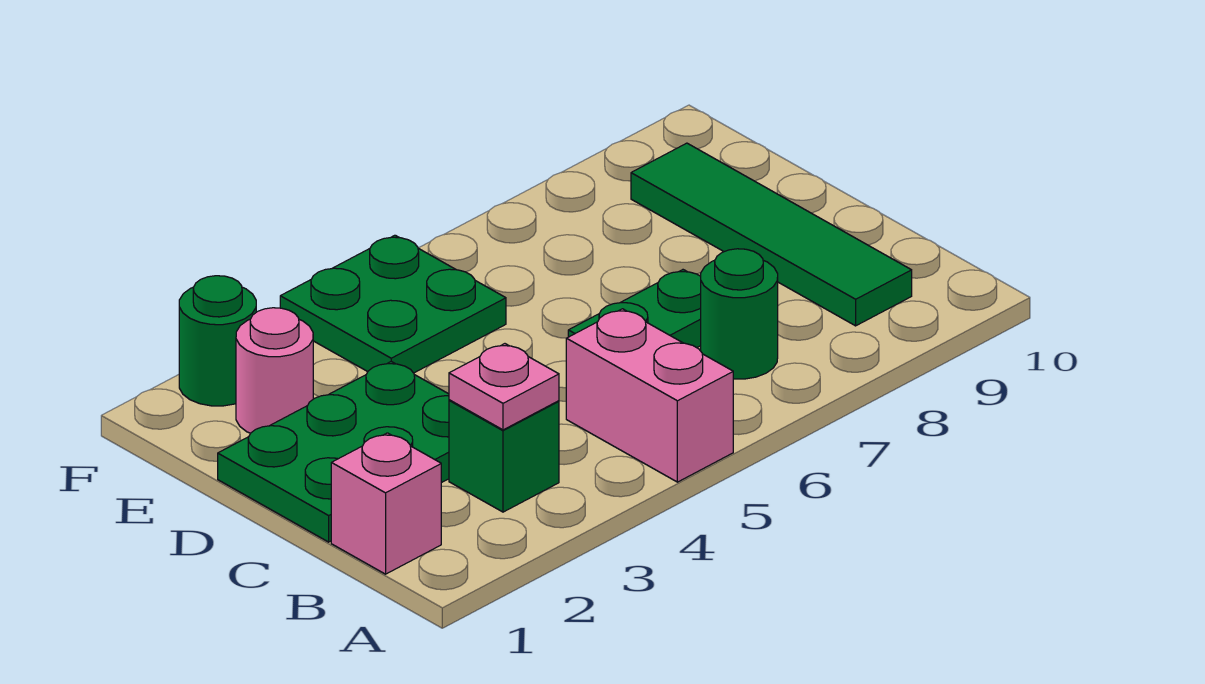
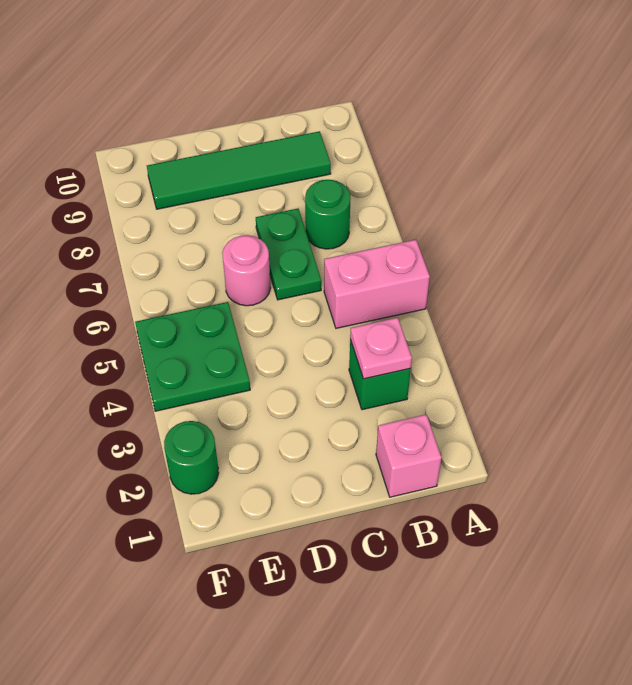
green 2x3 plate [218,362,449,542] -> none
pink 1x1 round brick [236,308,313,433] -> pink 1x1 round brick moved to [222,235,270,306]

